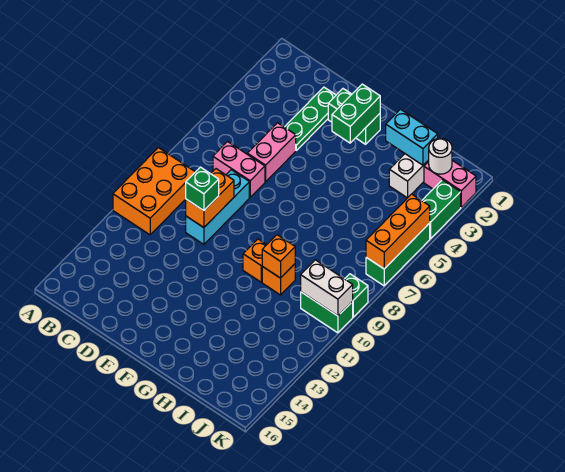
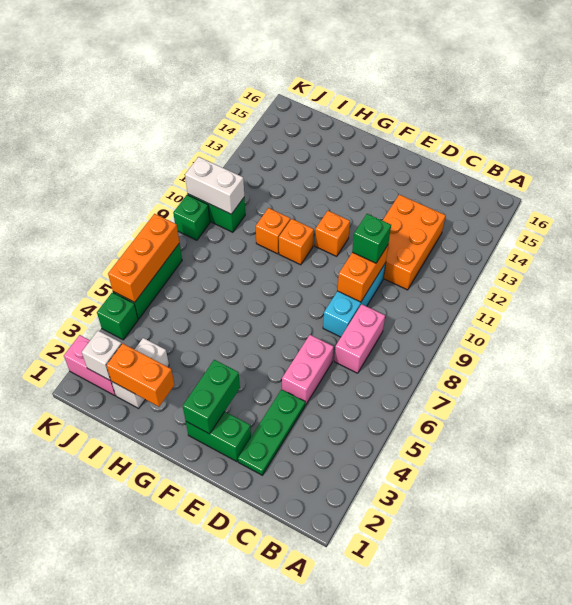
orange 2x3 brick [113,148,195,235] -> orange 2x3 brick moved to [382,195,446,290]
pink 1x2 brick [213,142,265,197] -> pink 1x2 brick turned to [334,304,385,373]
cyan 1x2 brick [386,109,438,165] -> orange 1x2 brick [106,343,174,407]
orange 1x1 brick [262,235,295,278] -> orange 1x1 brick moved to [315,211,350,256]
white 1x1 round brick [429,138,452,174] -> white 1x1 brick [82,331,121,380]
green 1x2 brick [422,180,461,239] -> green 1x1 brick [97,293,138,340]

